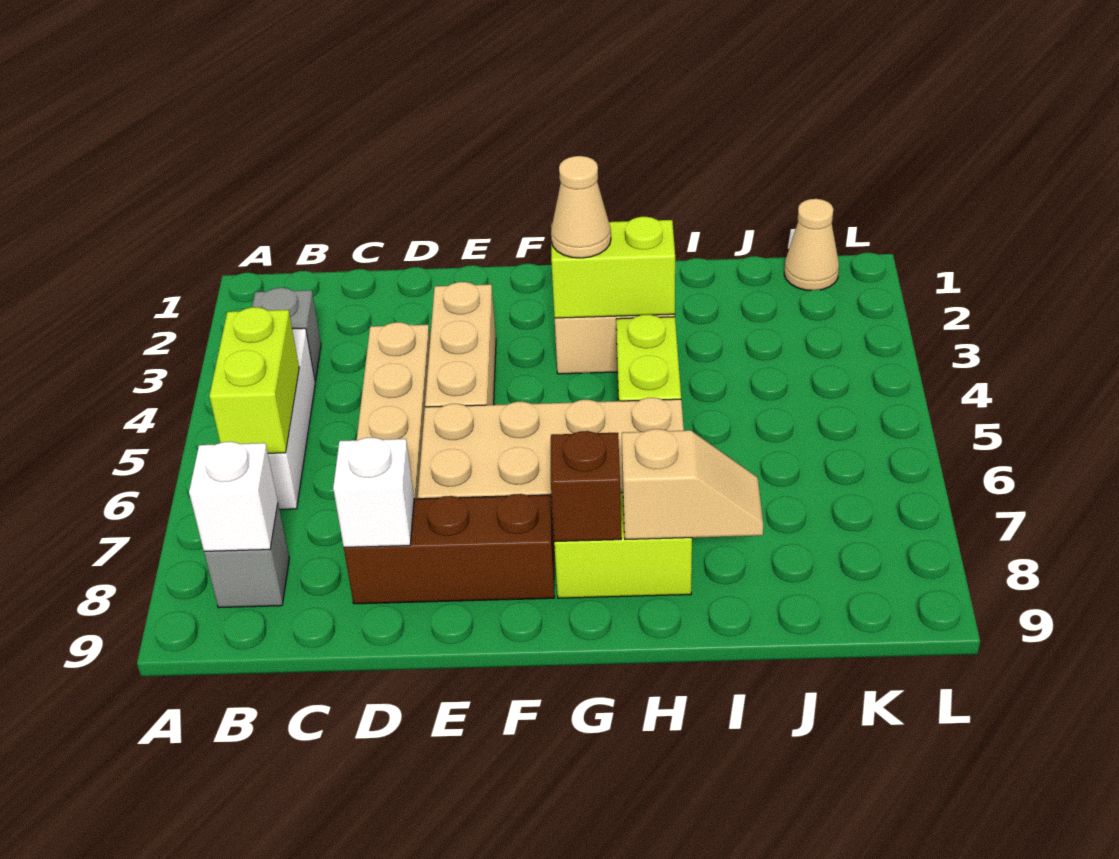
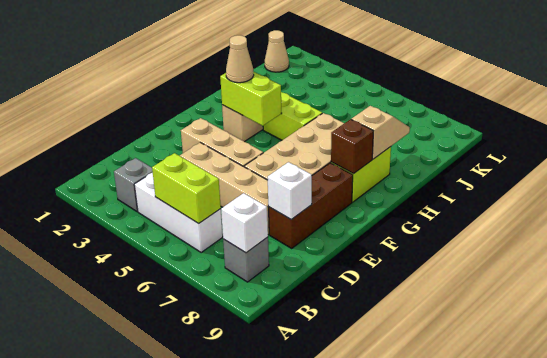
lime 1x2 brick [551,217,675,318] -> lime 1x2 brick turned to [220,72,282,126]

